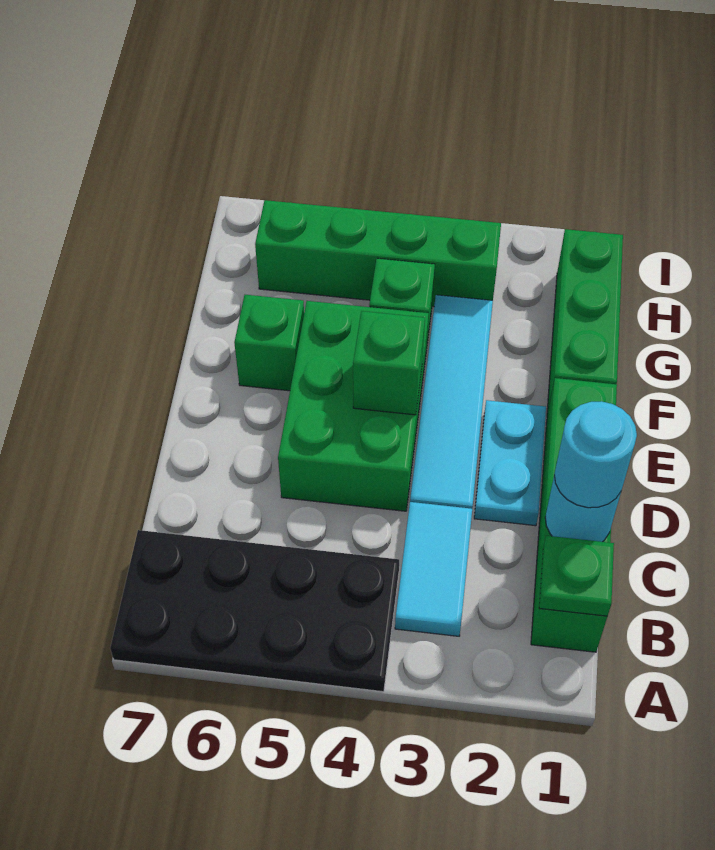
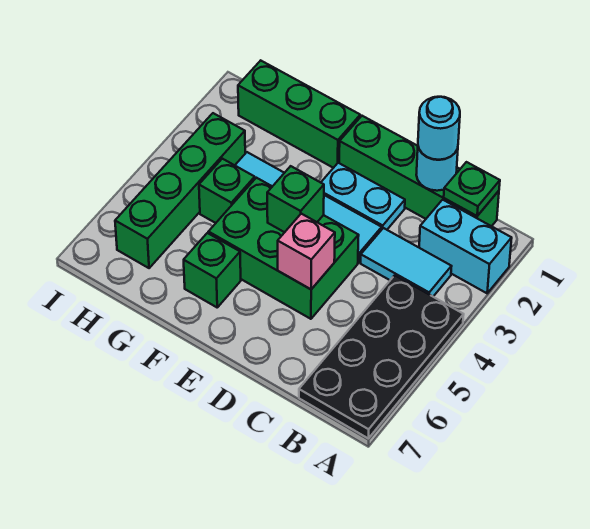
none -> cyan 1x2 brick [419,200,512,293]
none -> pink 1x1 brick [278,214,335,289]

